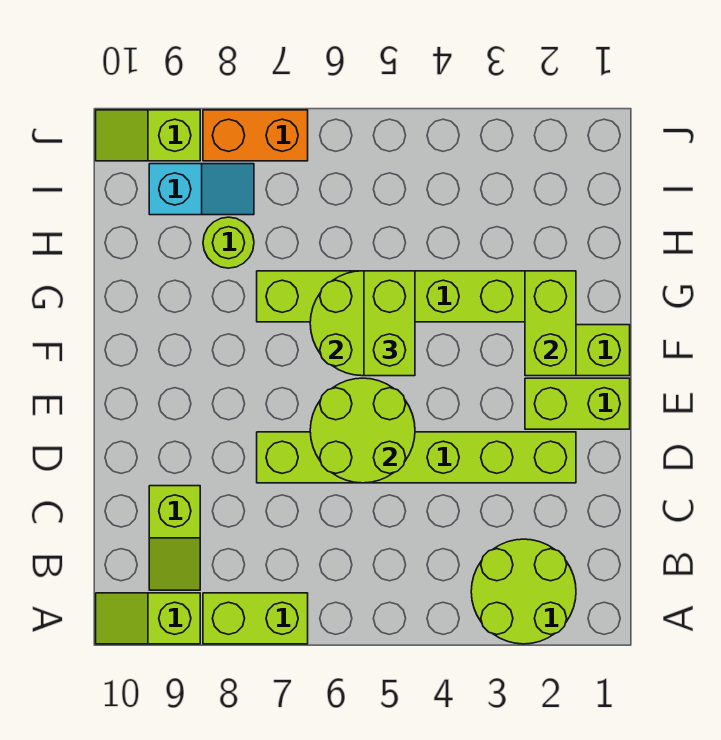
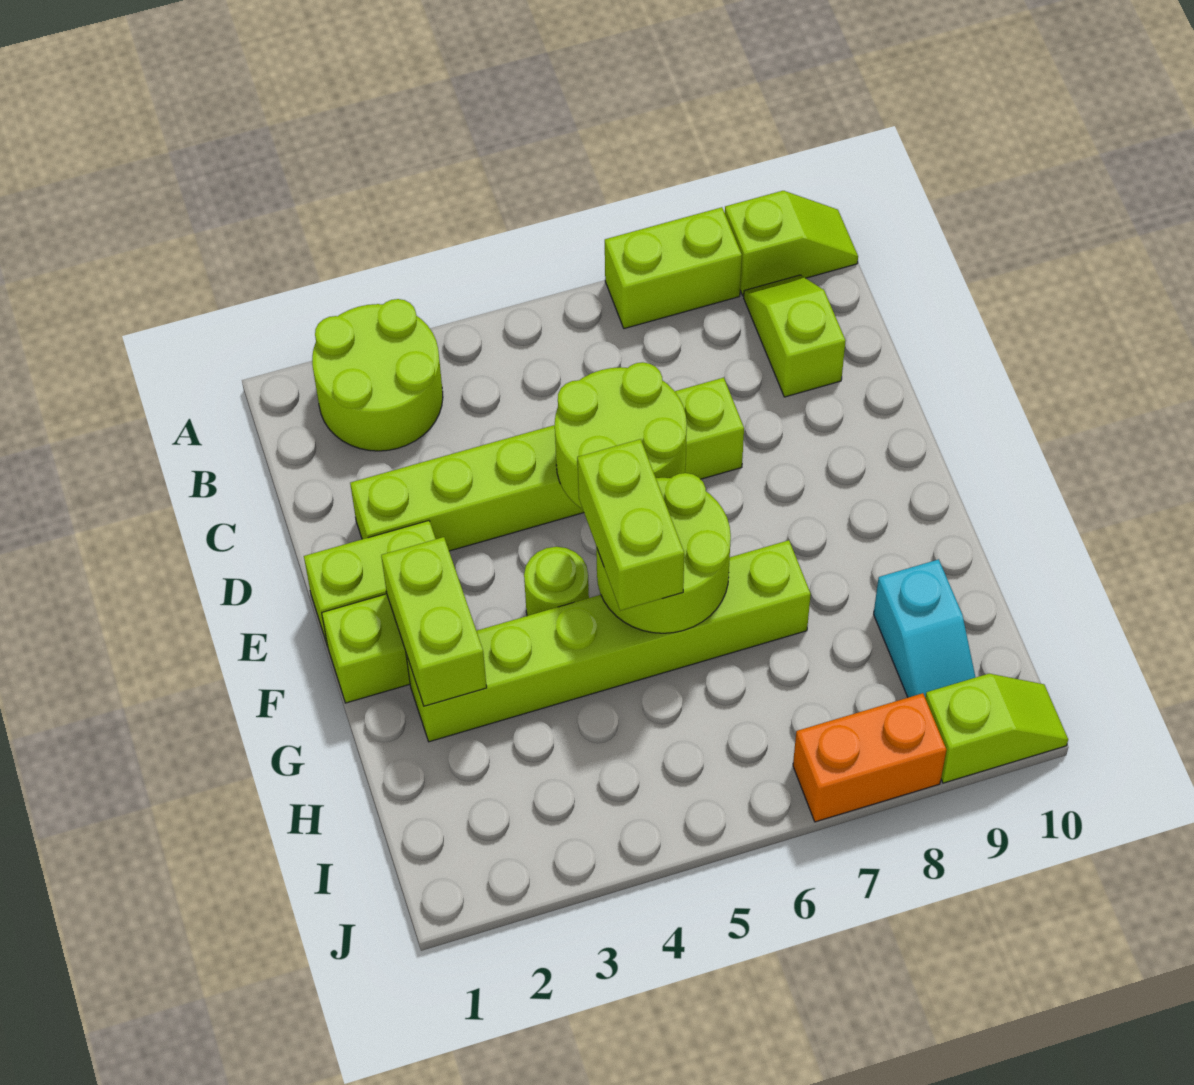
lime 1x1 round brick [203,217,254,268] -> lime 1x1 round brick moved to [524,547,589,616]
cyan 1x2 slope [149,164,254,215] -> cyan 1x2 slope turned to [874,559,975,698]

